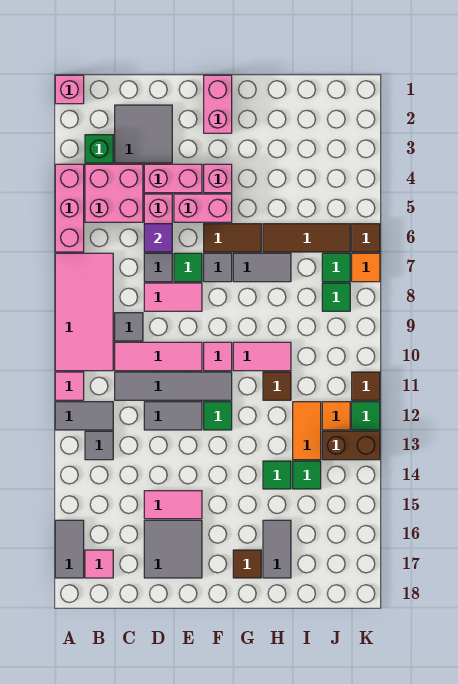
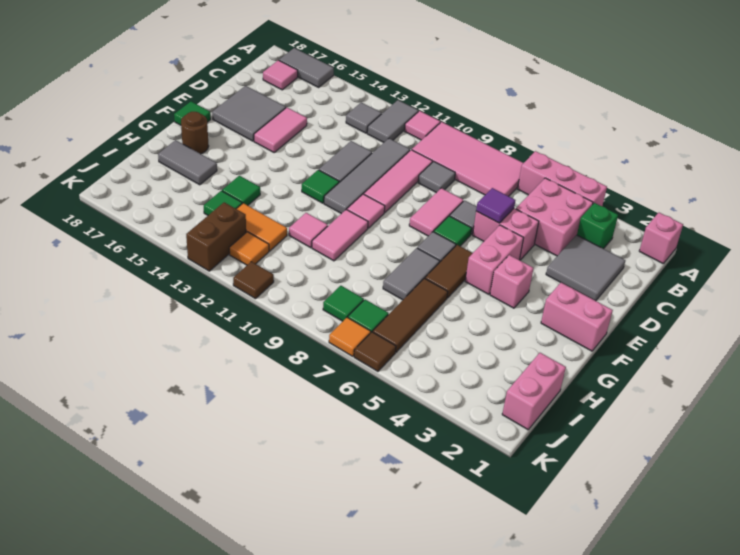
pink 1x2 brick [144,164,202,193] -> pink 1x2 brick moved to [502,353,566,430]
brown 1x1 tile [233,550,261,578] -> brown 1x1 round brick [181,112,209,154]
brown 1x1 tile [263,372,291,400] -> pink 1x1 tile [289,213,328,248]
green 1x1 tile [352,402,380,430] -> green 1x1 tile moved to [174,101,211,125]

